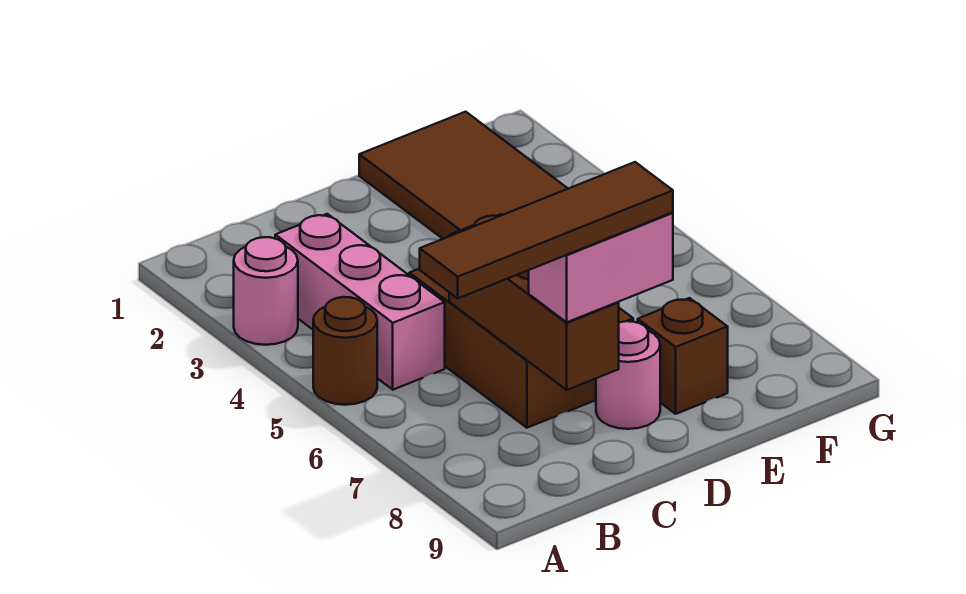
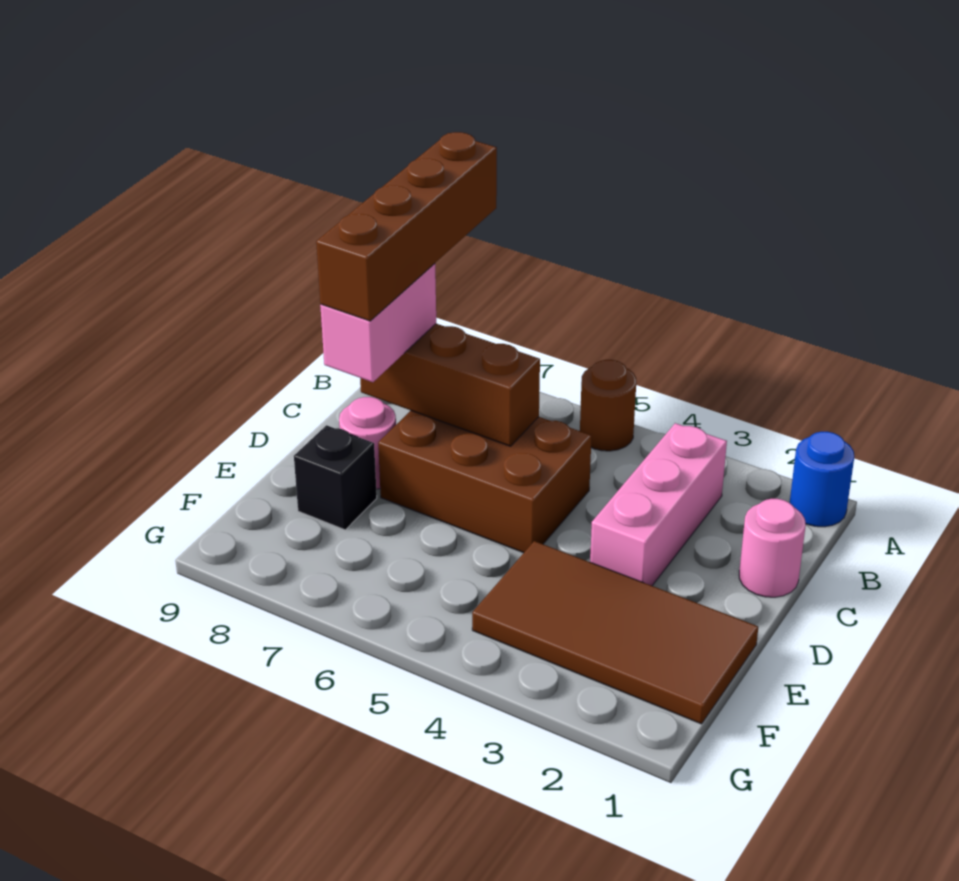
none -> blue 1x1 round brick [790,432,854,527]
pink 1x1 round brick [234,237,298,345] -> pink 1x1 round brick moved to [739,499,806,597]
brown 1x4 tile [420,162,673,298] -> brown 1x4 brick [316,132,497,321]
pink 1x3 brick [275,214,445,390] -> pink 1x3 brick turned to [590,423,727,586]
brown 1x1 brick [638,298,728,414] -> black 1x1 brick [294,425,377,530]

